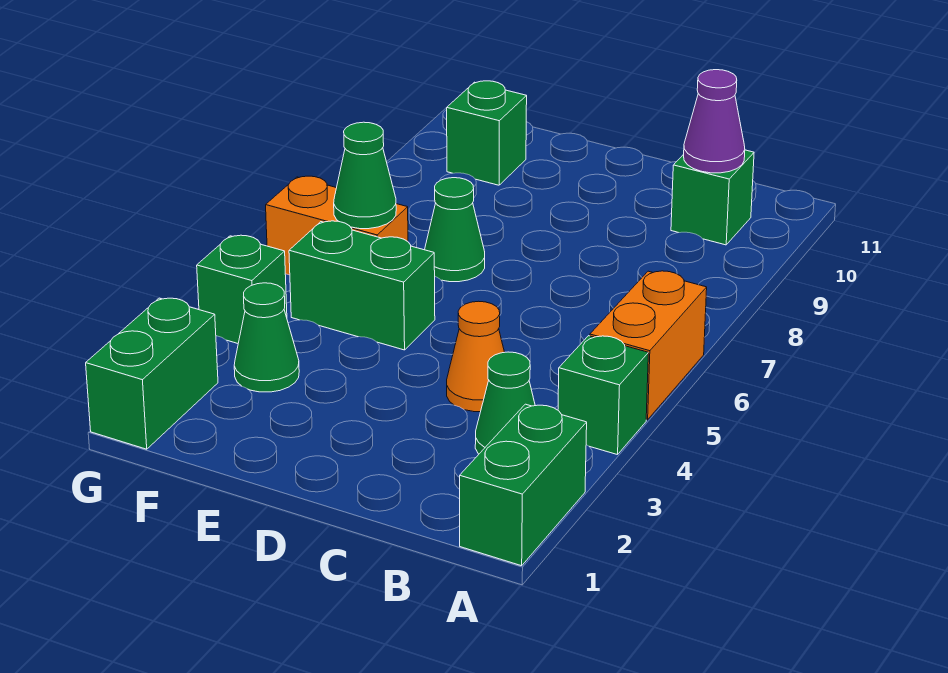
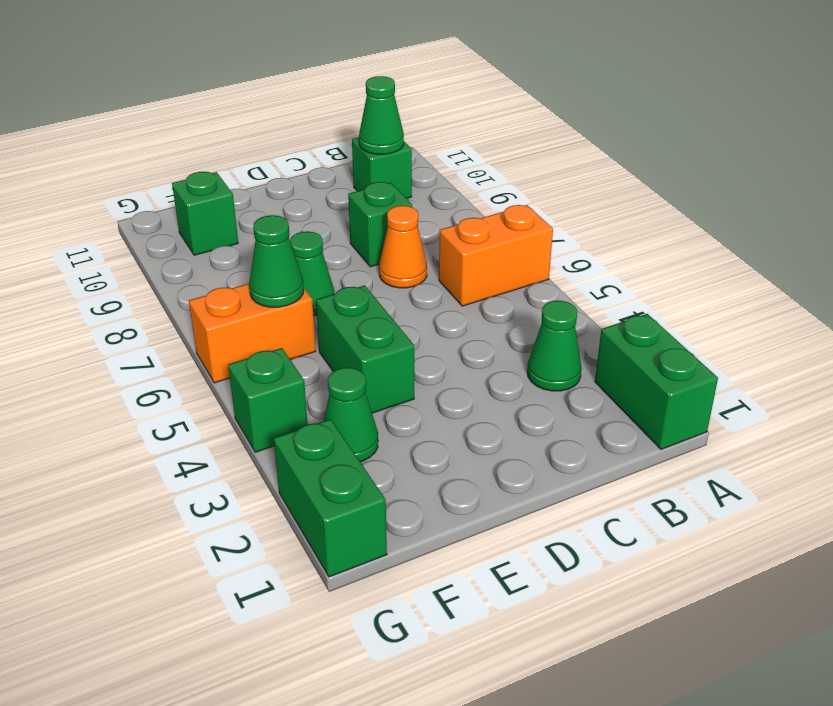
green 1x1 brick [558,336,648,455] -> green 1x1 brick moved to [348,182,412,267]
orange 1x2 brick [590,271,707,420] -> orange 1x2 brick turned to [439,205,553,306]
purple 1x1 cone [684,70,745,173] -> green 1x1 cone [359,76,404,154]
orange 1x1 cone [447,301,504,412] -> orange 1x1 cone moved to [379,206,427,288]
green 1x2 brick [289,221,435,350] -> green 1x2 brick turned to [316,285,414,413]

